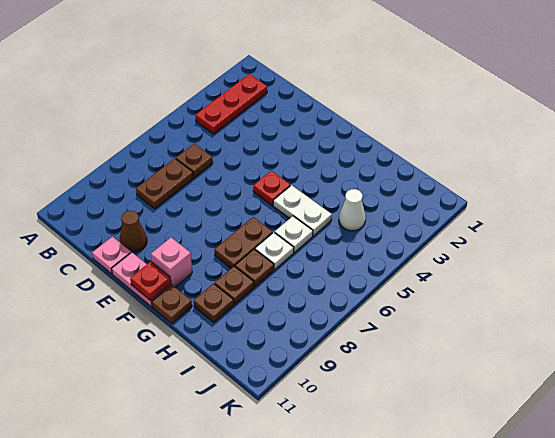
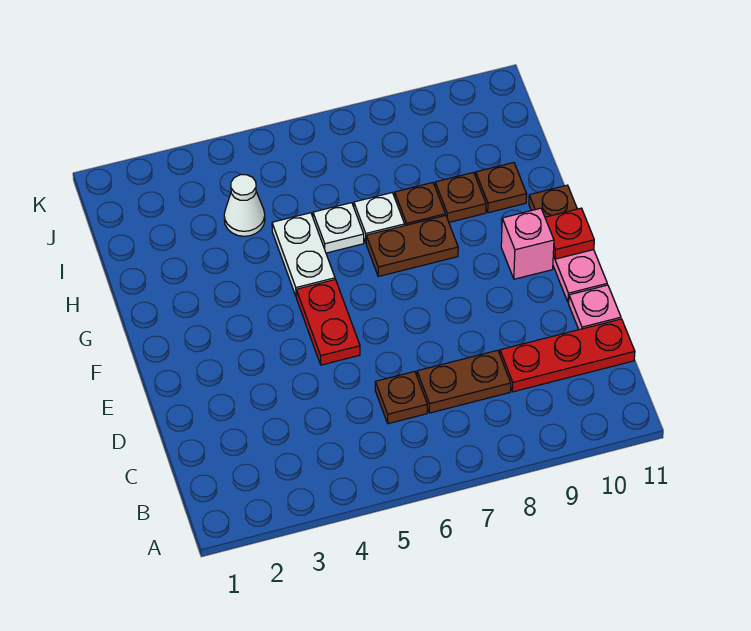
red 1x3 plate [195,74,267,134] -> red 1x3 plate moved to [500,319,635,392]
brown 1x1 cone [120,211,147,253] -> none
red 1x1 plate [253,171,290,206] -> red 1x2 plate [296,280,360,365]

